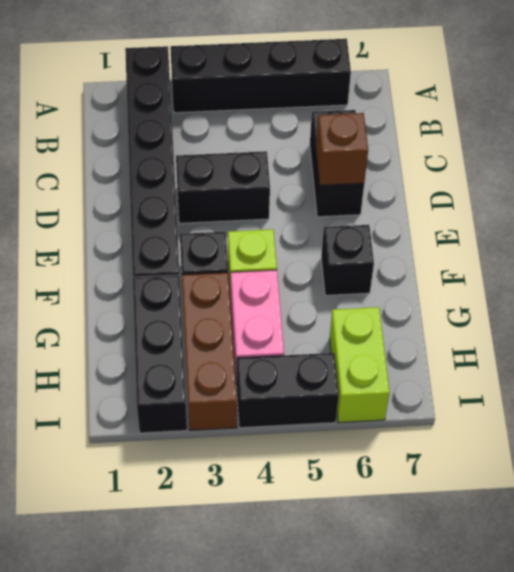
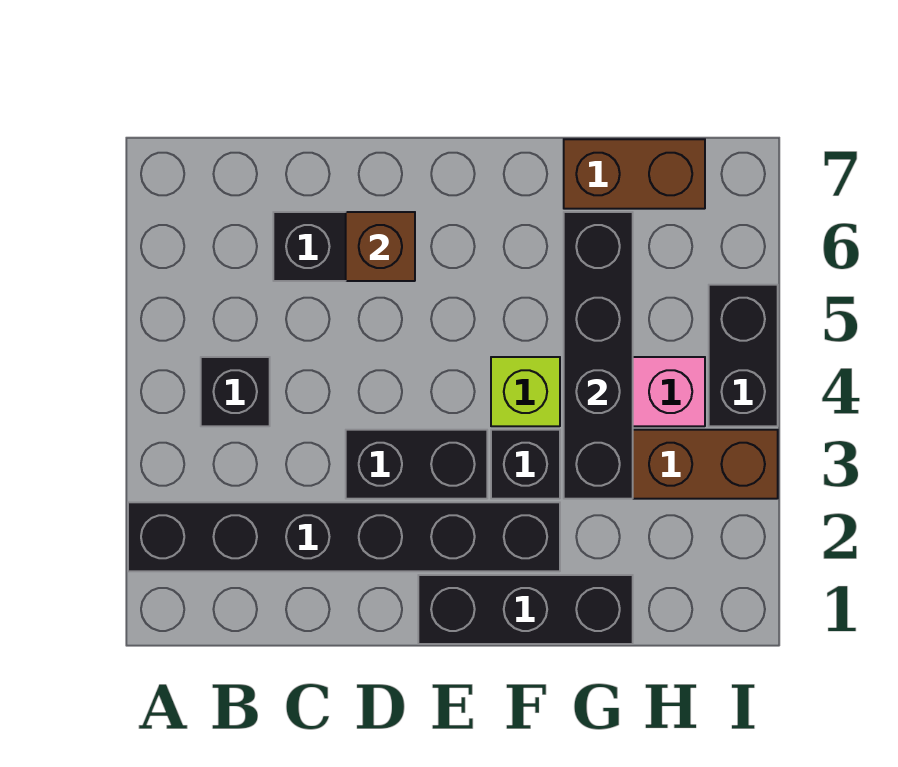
black 1x4 brick [170,39,351,113] -> black 1x4 brick moved to [564,212,633,499]
black 1x2 brick [176,151,270,223] -> black 1x2 brick turned to [346,430,487,499]
black 1x1 brick [321,225,374,295] -> black 1x1 brick moved to [201,357,270,426]
black 1x3 brick [133,275,187,433] -> black 1x3 brick moved to [418,575,633,644]
none -> brown 1x2 brick [564,139,705,209]
lime 1x2 brick [329,307,390,423] -> none

